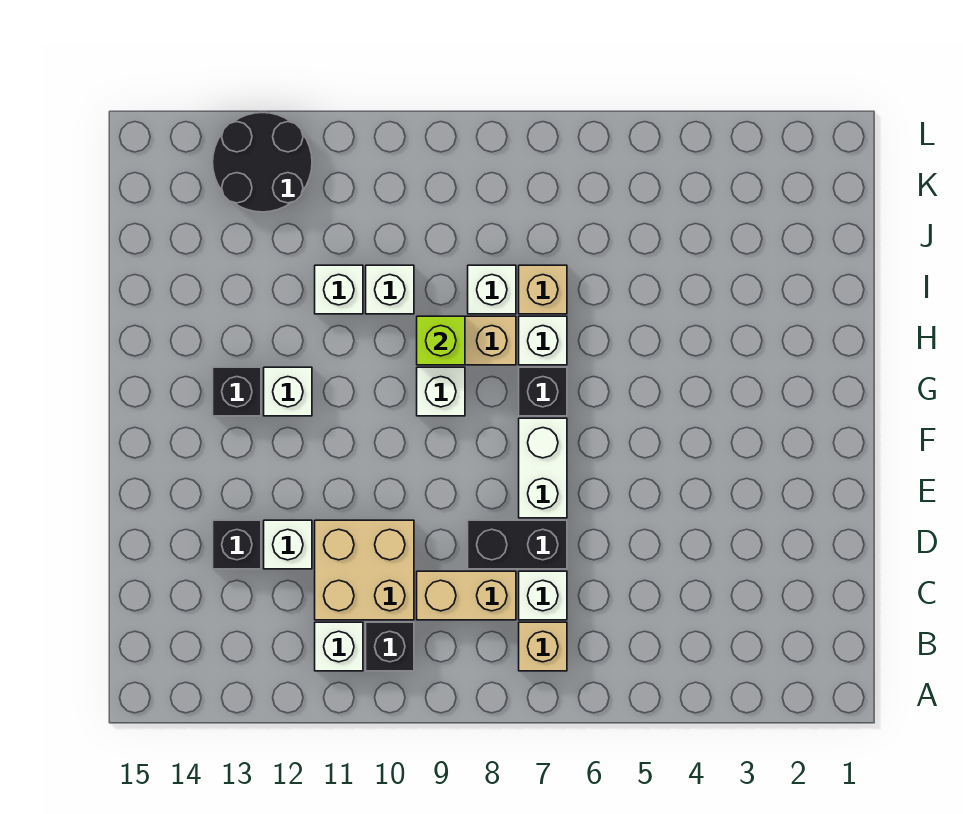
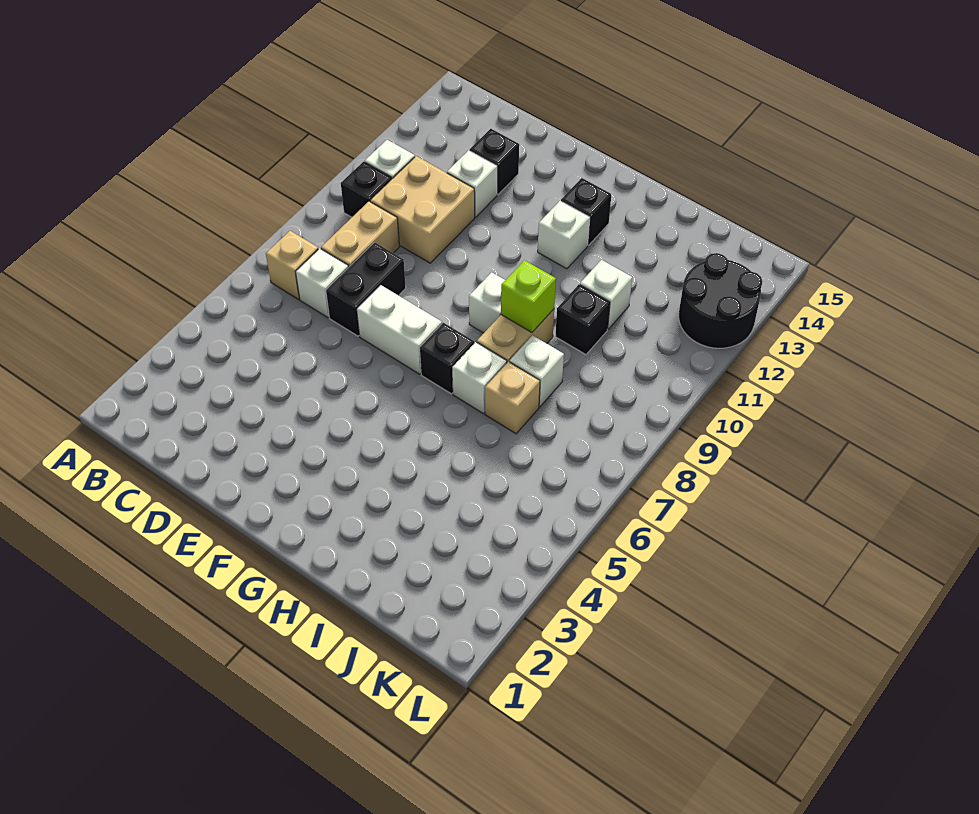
white 1x1 brick [366,265,414,314] -> black 1x1 brick [555,285,610,354]

